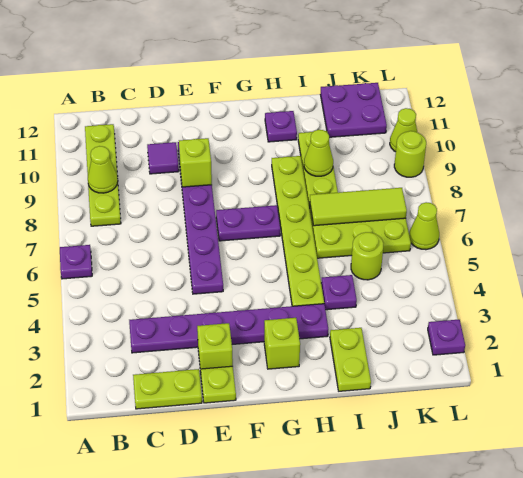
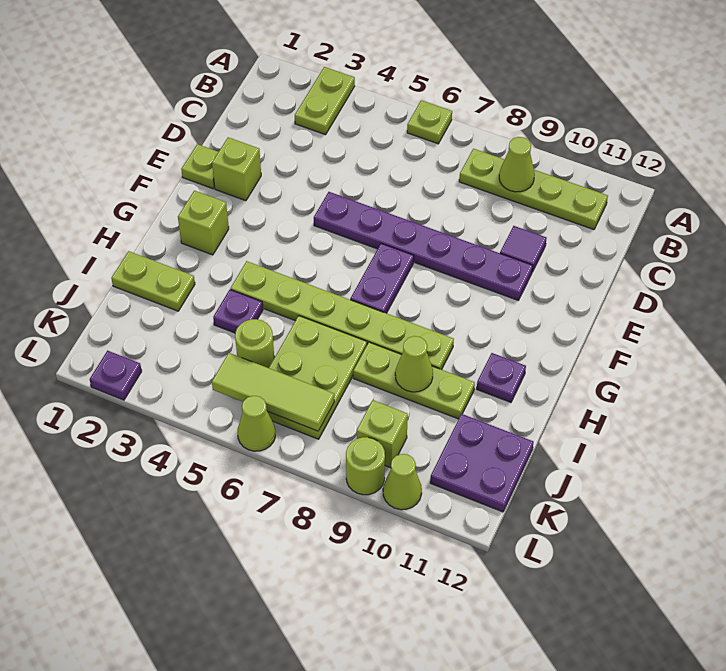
purple 1x1 plate [60,245,92,279] -> lime 1x1 plate [407,100,452,144]
lime 1x2 plate [133,369,202,409] -> lime 1x2 plate moved to [295,67,355,135]
purple 1x6 plate [129,304,328,353] -> none
lime 1x1 brick [179,138,212,187] -> lime 1x1 brick moved to [357,400,408,468]
lime 1x3 tile [310,188,407,226] -> lime 1x3 tile turned to [212,353,334,431]

